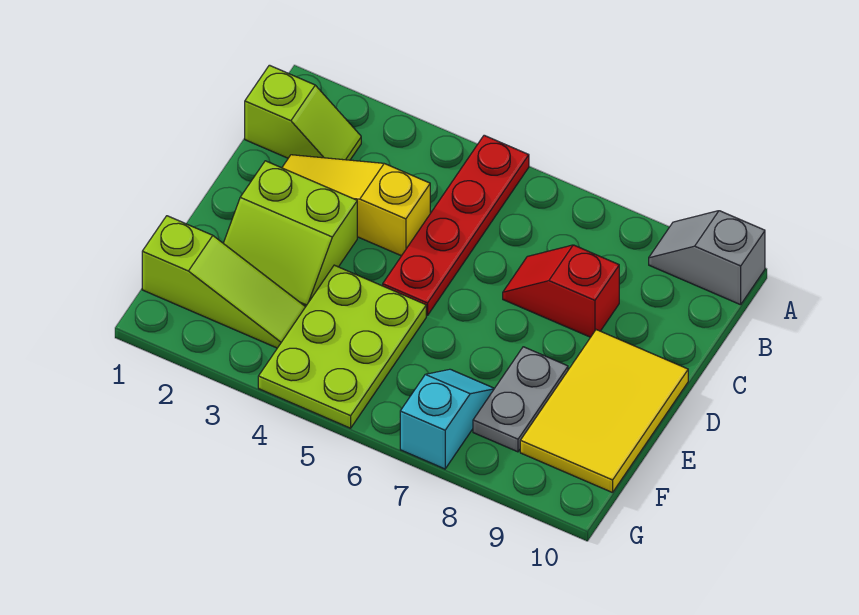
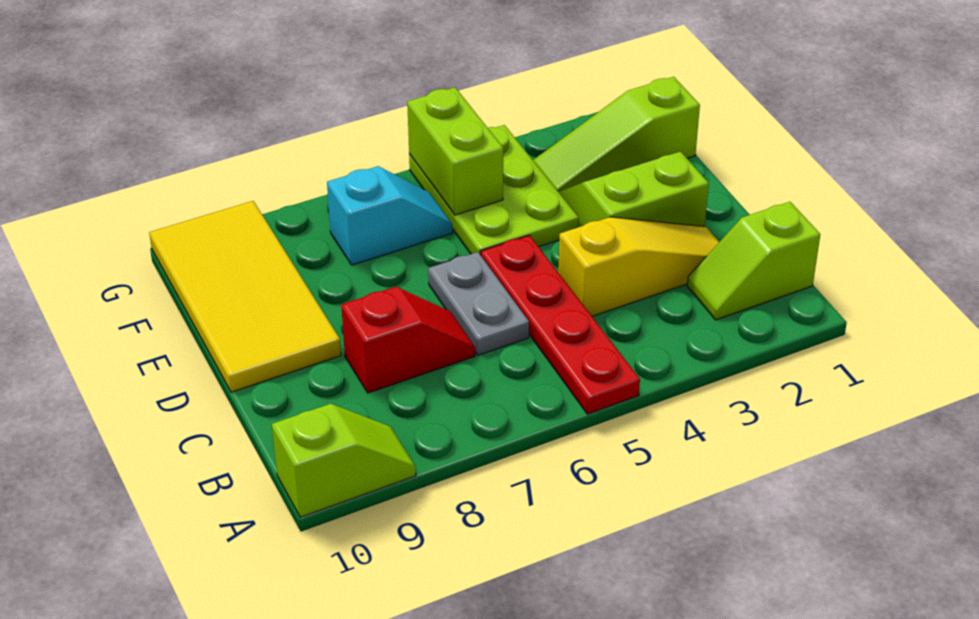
grey 1x2 slope [649,211,765,305] -> lime 1x2 slope [272,404,416,517]
yellow 2x3 tile [520,330,688,493] -> yellow 2x4 tile [149,201,341,392]
grey 1x2 plate [473,347,568,452] -> grey 1x2 plate moved to [428,252,529,355]
none -> lime 1x2 brick [407,87,503,215]
cyan 1x2 slope [400,369,494,469] -> cyan 1x2 slope turned to [327,166,453,265]

